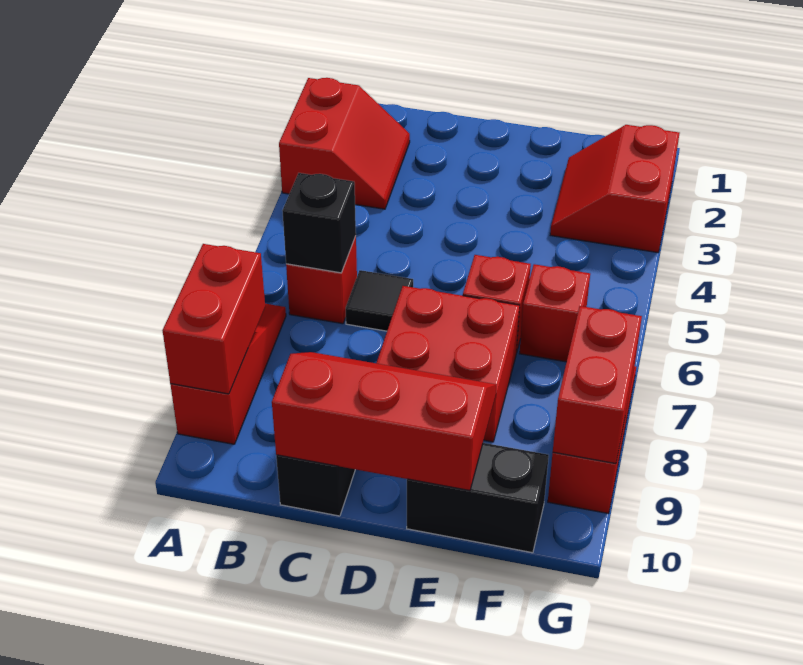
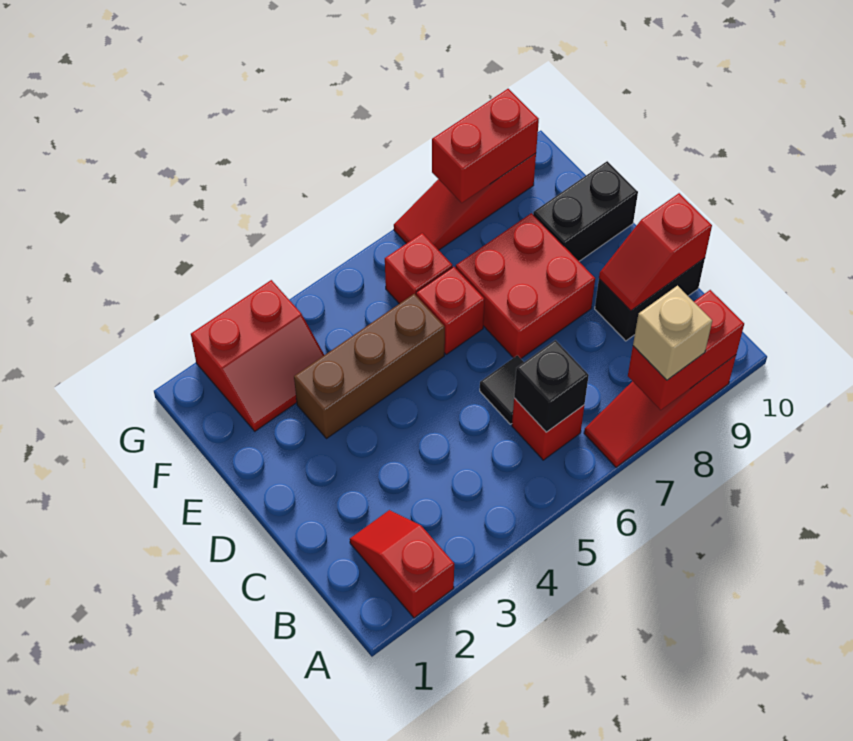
red 2x2 slope [279,78,410,209] -> red 1x2 slope [350,510,454,618]
none -> tan 1x1 brick [633,286,712,380]
red 2x3 slope [272,352,496,491] -> red 1x2 slope [599,193,712,311]
none -> brown 1x3 brick [294,294,445,439]
black 1x2 brick [407,443,549,553] -> black 1x2 brick turned to [533,161,638,261]

